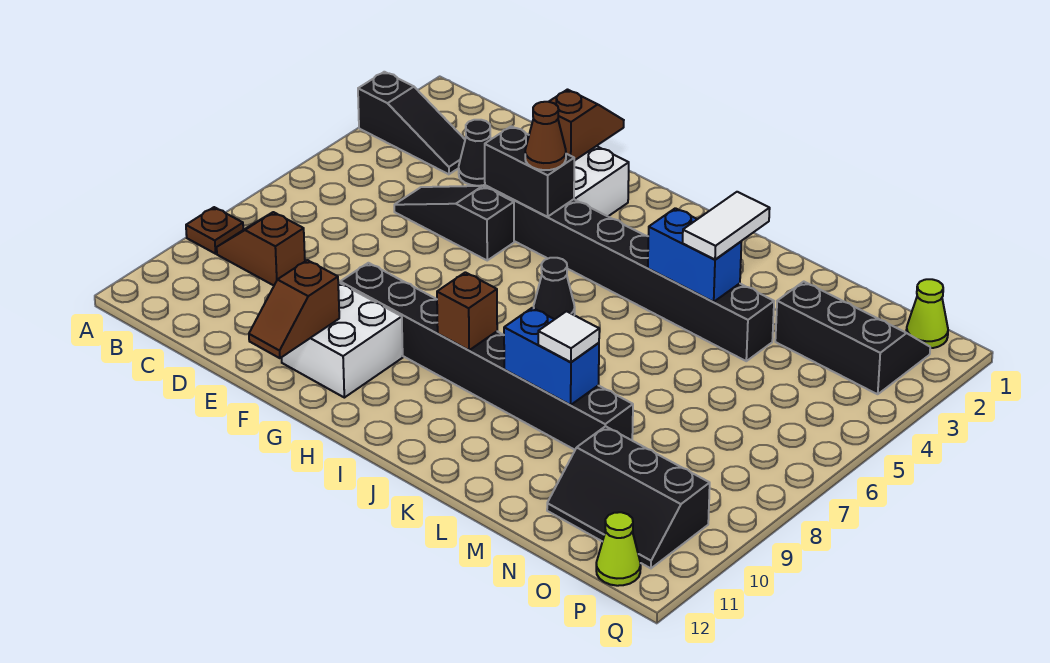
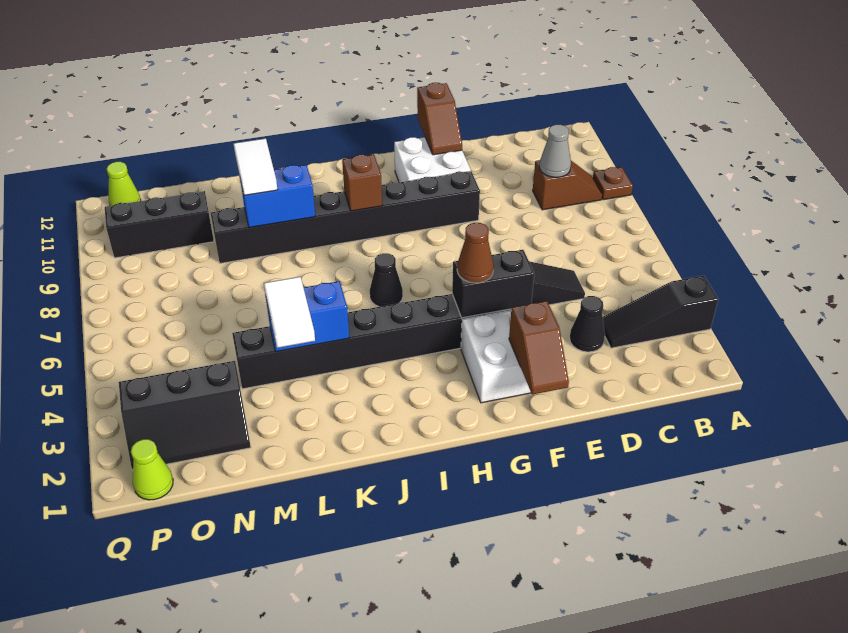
none -> grey 1x1 cone [539,125,571,177]
brown 1x2 slope [249,260,339,358] -> brown 1x2 slope turned to [417,83,462,155]
white 1x1 tile [538,311,599,362] -> white 1x2 tile [233,138,277,195]

